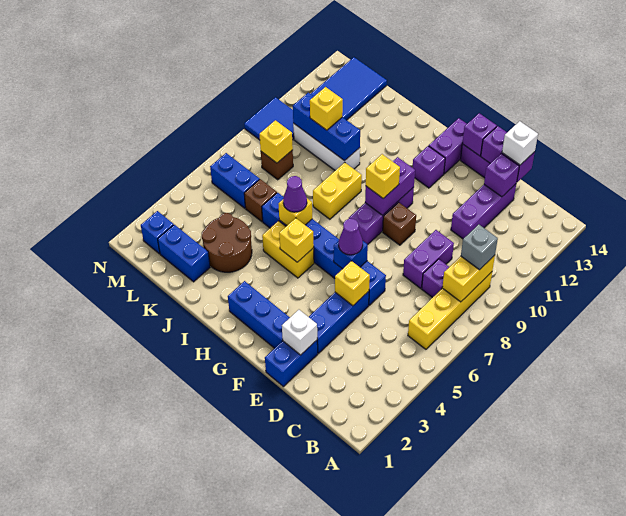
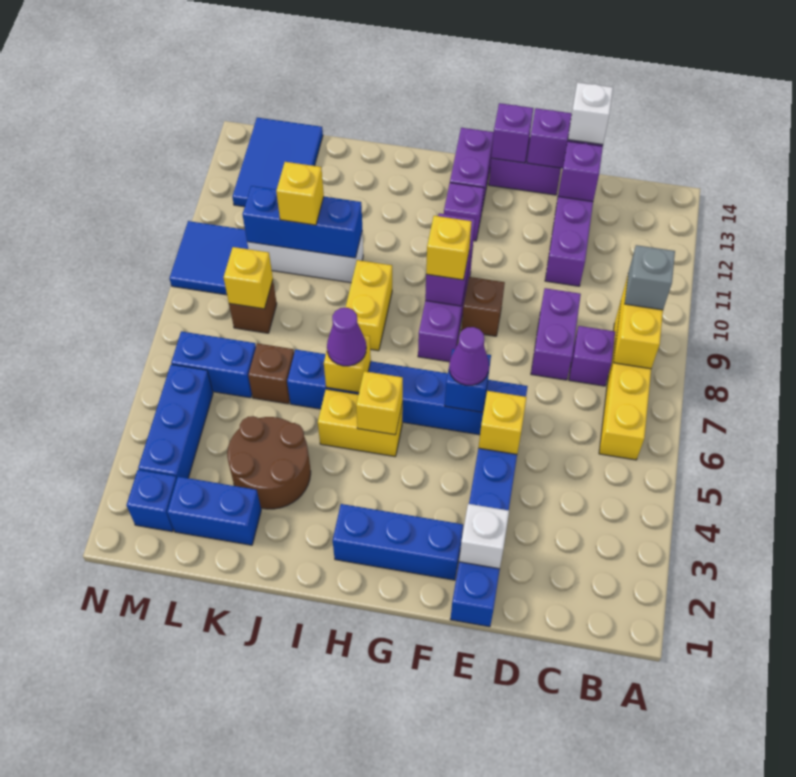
none -> blue 1x3 brick [138,365,213,478]

